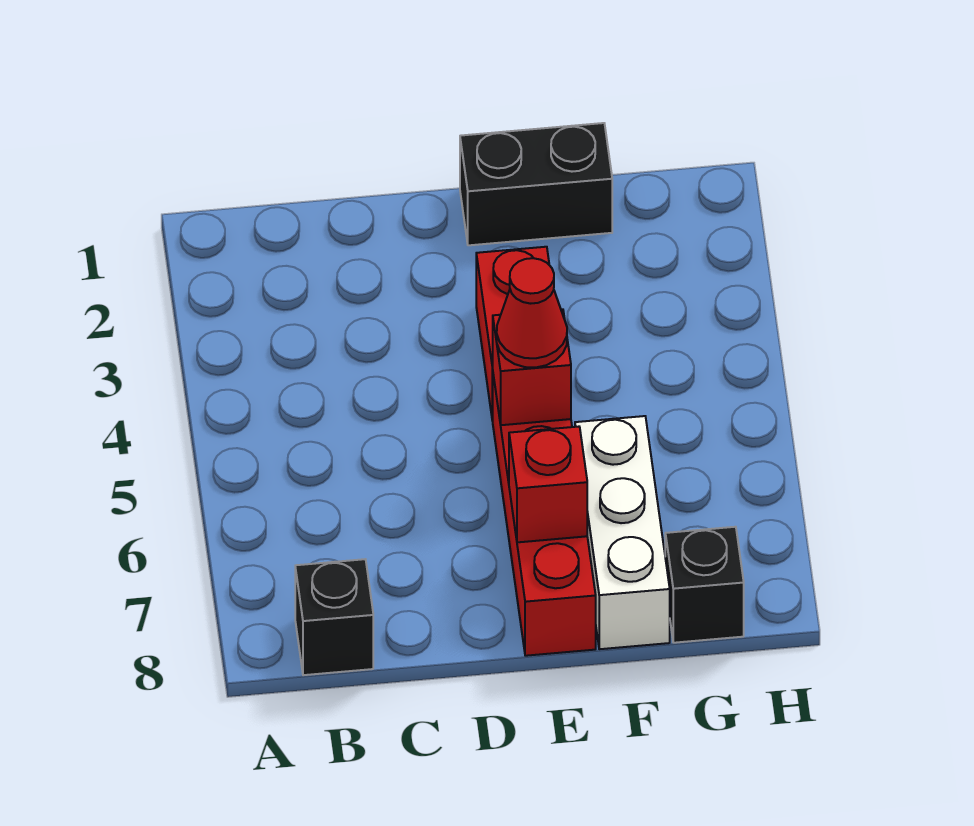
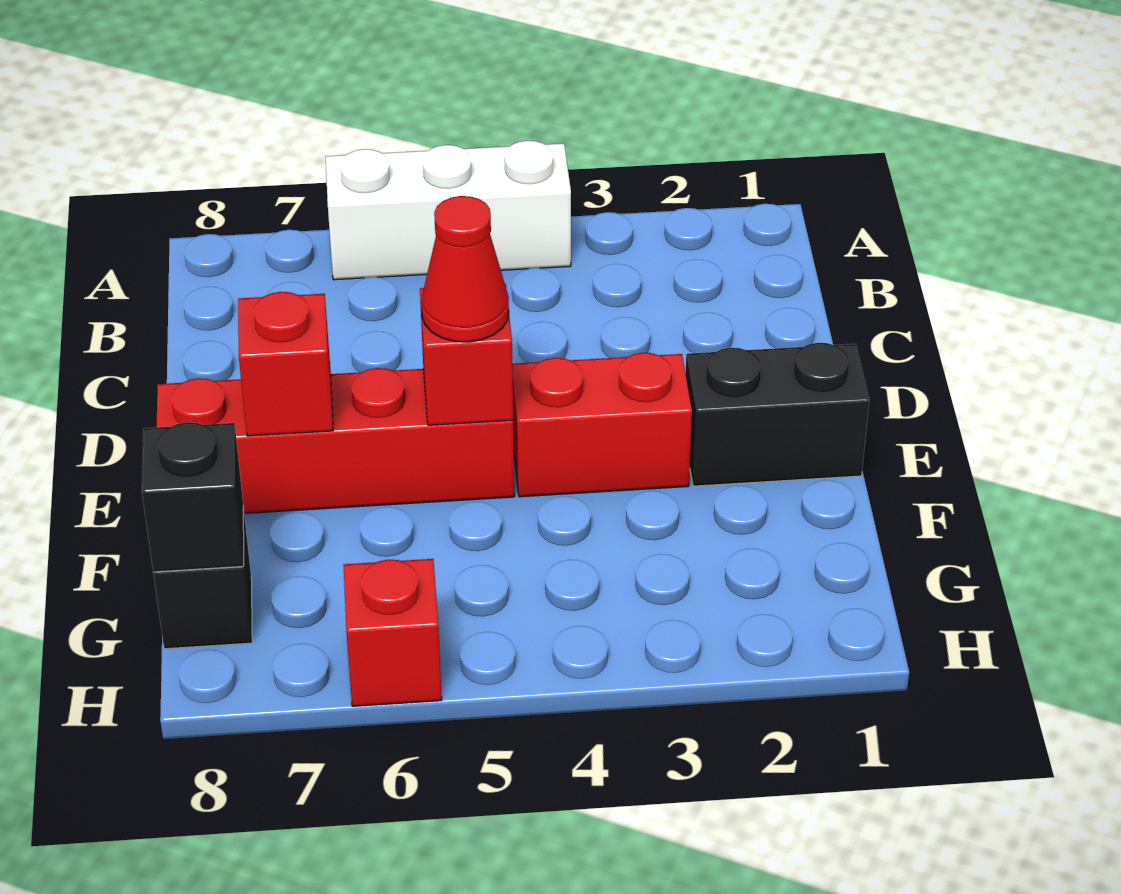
black 1x1 brick [295,559,373,675] -> black 1x1 brick moved to [142,422,244,572]
black 1x2 brick [460,123,612,245] -> black 1x2 brick turned to [686,343,869,486]
white 1x3 brick [575,416,670,649] -> white 1x3 brick moved to [326,141,571,280]
none -> red 1x1 brick [344,559,442,706]

